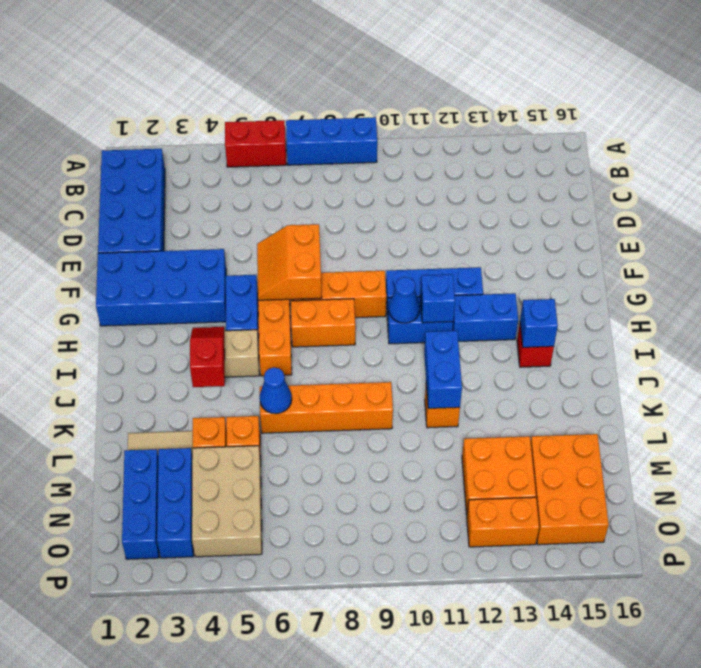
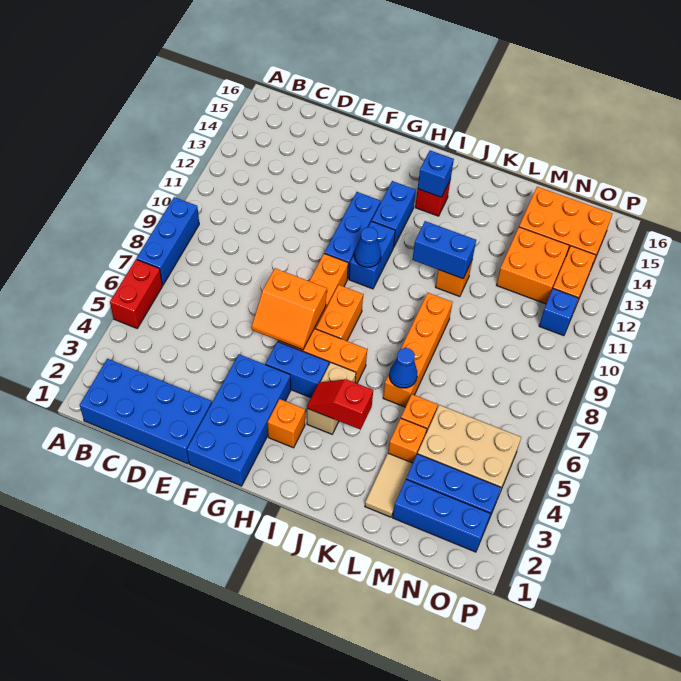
none -> orange 1x1 brick [268,399,305,448]
blue 1x1 brick [420,274,455,323] -> blue 1x1 brick moved to [539,289,578,336]

